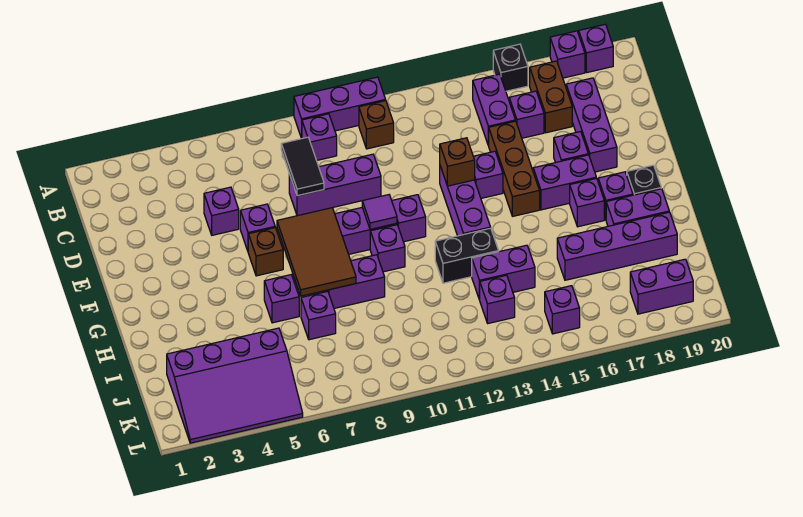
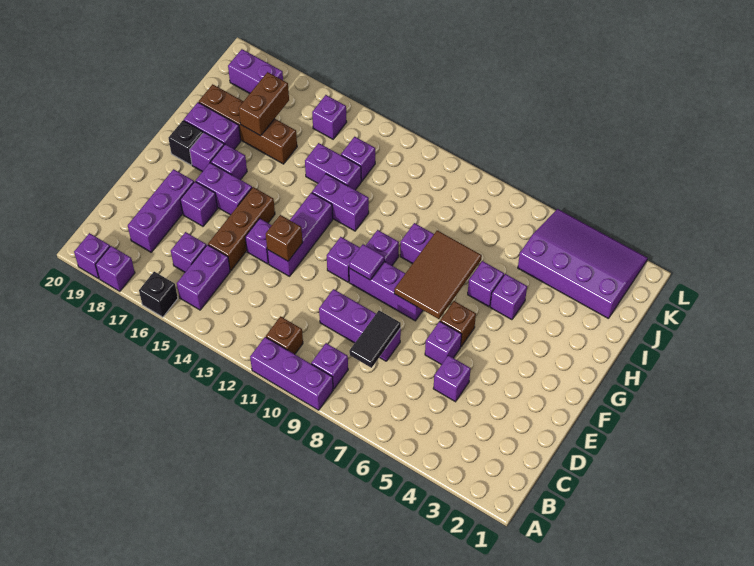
brown 1x2 brick [530,61,572,133] -> brown 1x2 brick moved to [239,72,289,136]
black 1x2 brick [435,228,499,283] -> purple 1x2 brick [312,174,369,231]
purple 1x1 brick [301,291,336,340] -> purple 1x1 brick moved to [490,274,527,320]
purple 1x4 brick [557,212,677,280] -> brown 1x4 brick [199,84,297,164]

